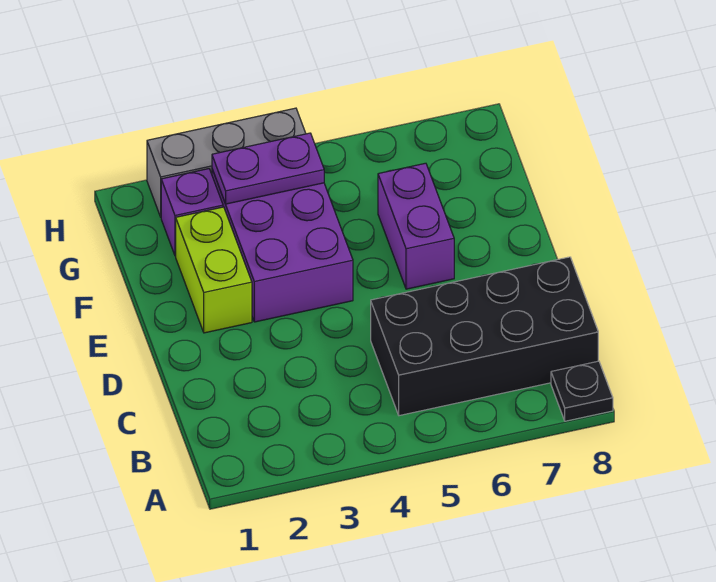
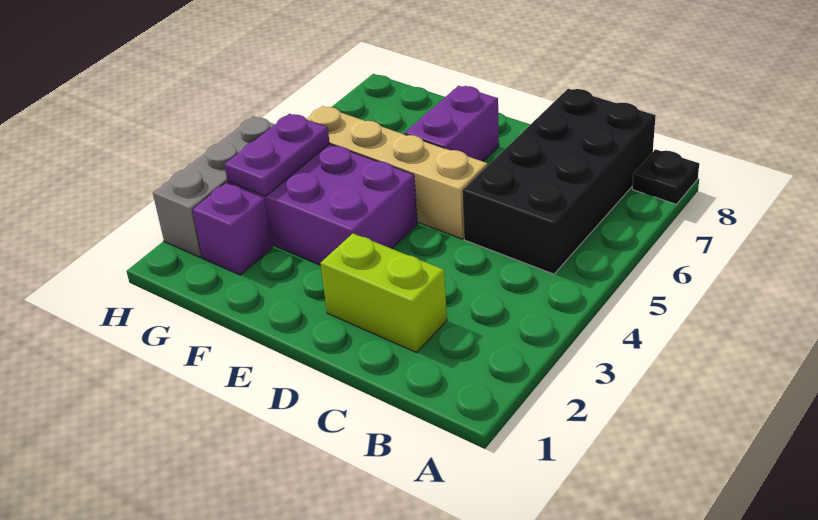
none -> tan 1x4 brick [307,106,488,239]
lime 1x2 brick [176,207,252,333] -> lime 1x2 brick moved to [320,233,447,352]
purple 1x2 brick [378,163,454,289] -> purple 1x2 brick turned to [404,86,499,161]

